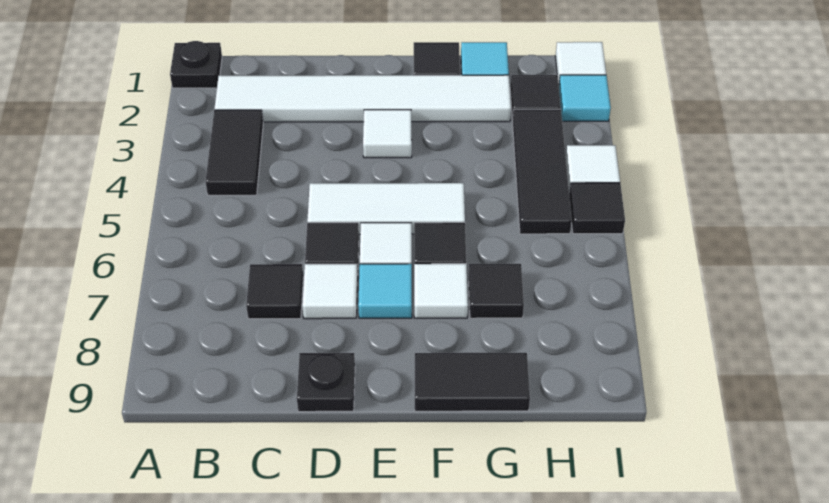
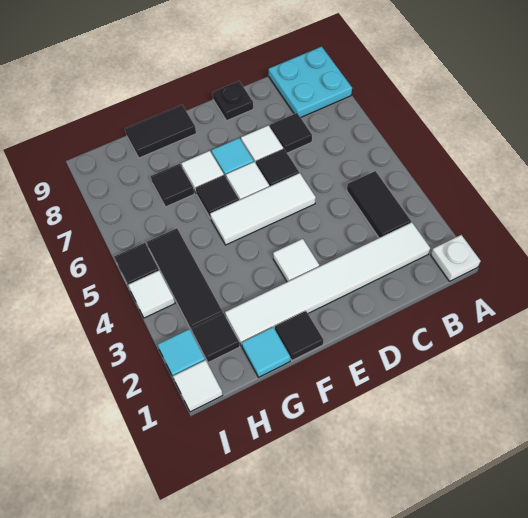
black 1x1 plate [170,41,222,88] -> white 1x1 plate [431,235,481,281]
none -> cyan 2x2 plate [269,47,352,118]

